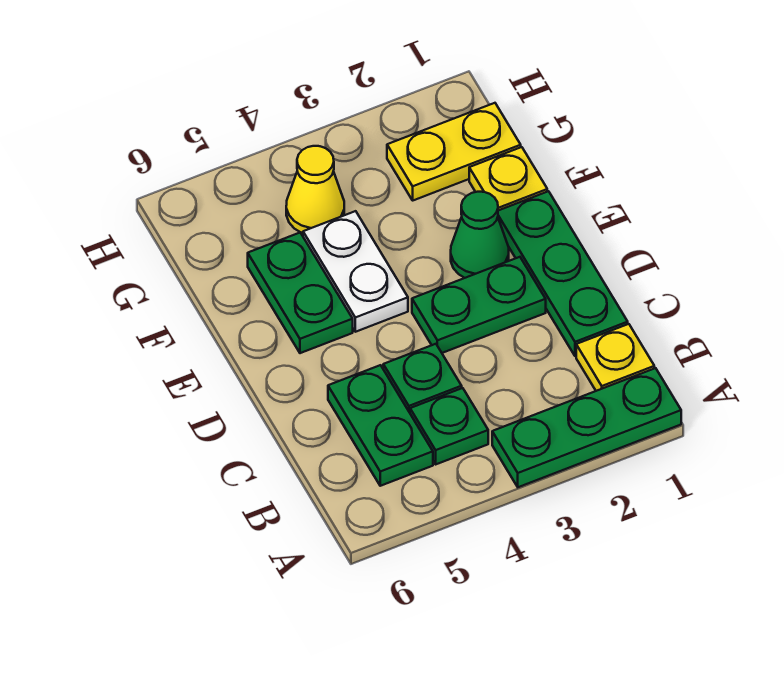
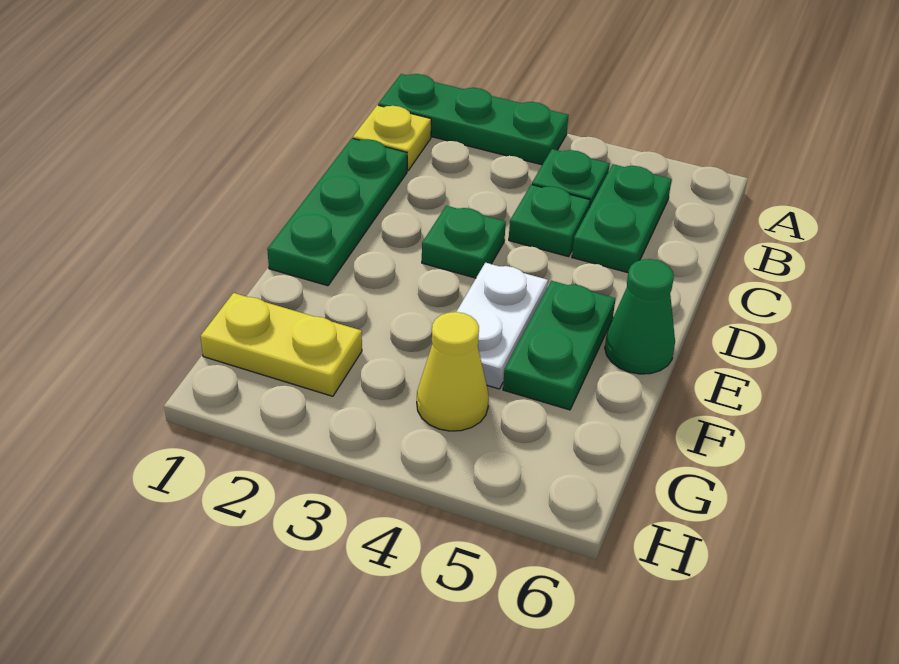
green 1x2 plate [412,257,546,353] -> green 1x1 plate [422,206,506,278]
green 1x1 cone [451,192,509,278] -> green 1x1 cone moved to [605,259,675,374]
yellow 1x1 plate [469,147,547,210] -> none

